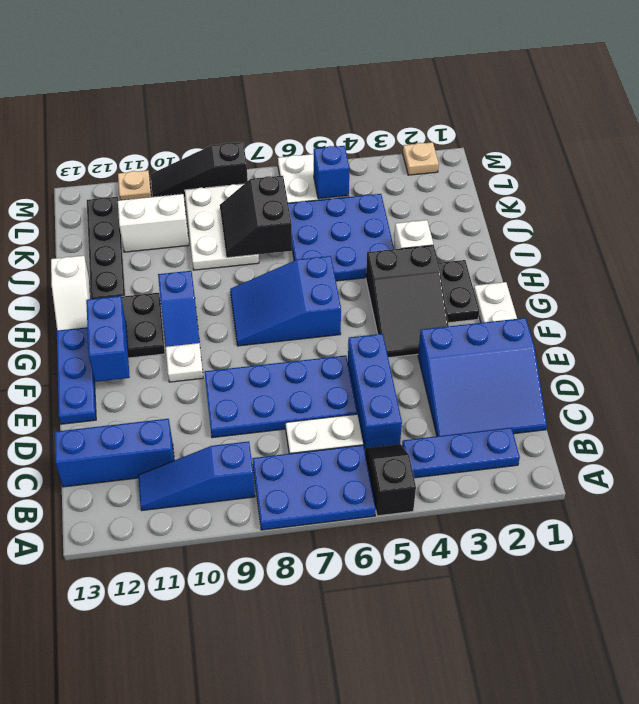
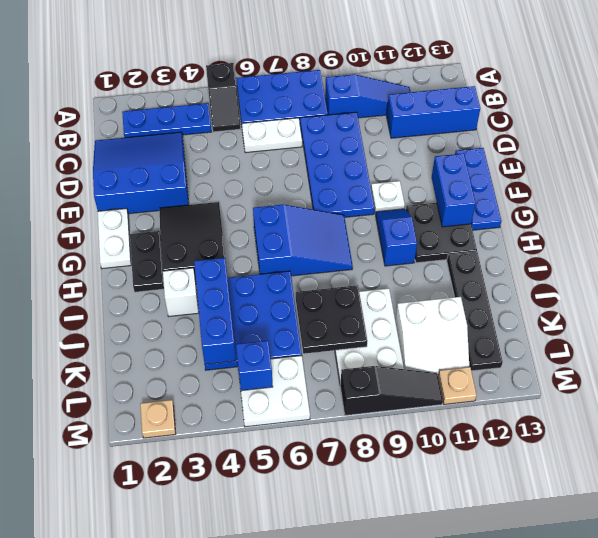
blue 1x3 brick [348,334,402,450] -> blue 1x3 brick moved to [194,258,236,364]
blue 2x4 plate [205,355,357,438] -> blue 2x4 plate turned to [300,112,374,217]
white 1x2 slope [51,256,91,330] -> none
black 2x2 slope [220,176,292,258] -> black 2x2 plate [296,285,367,354]

